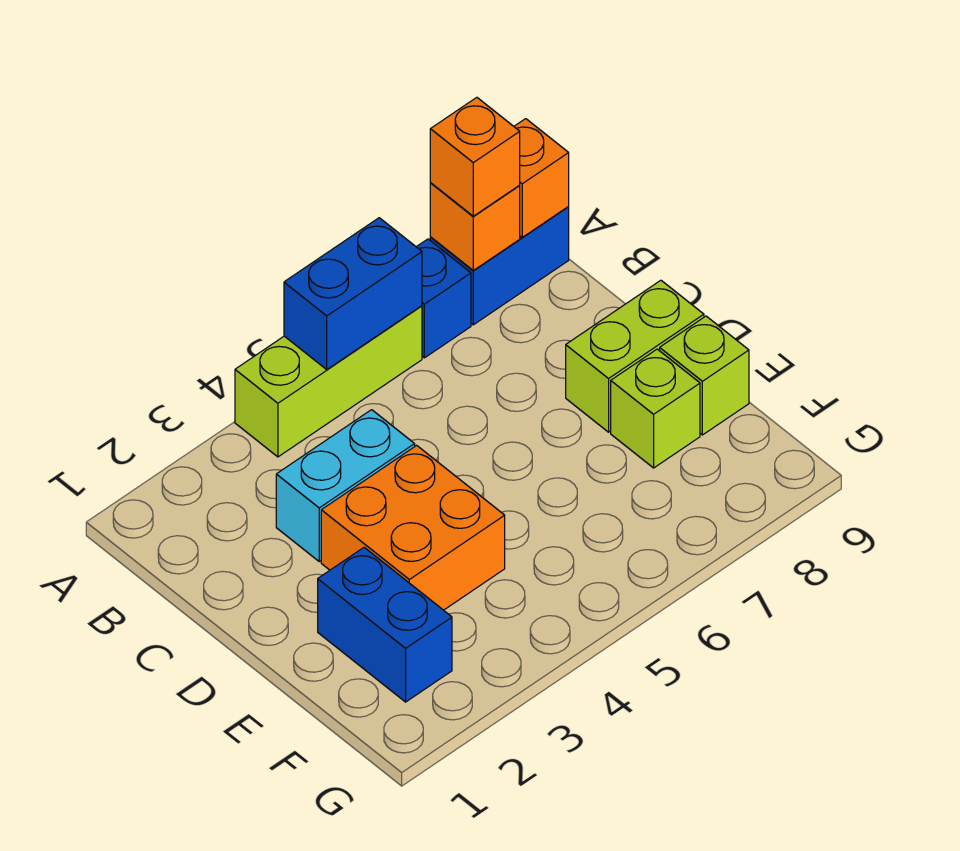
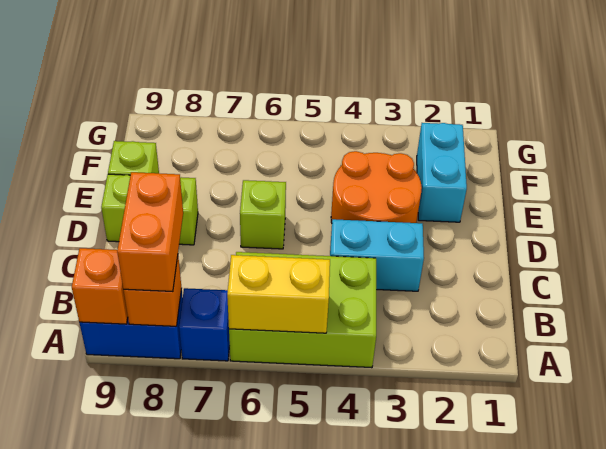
lime 1x3 brick [235,306,422,457] -> lime 2x3 brick [229,252,376,368]
blue 1x2 brick [284,218,422,369] -> yellow 1x2 brick [227,255,330,333]
orange 1x1 brick [430,98,520,216] -> orange 1x2 brick [117,172,183,291]
orange 2x2 brick [321,445,505,610] -> orange 2x2 round brick [331,151,422,223]
blue 1x2 brick [318,547,452,702] -> cyan 1x2 brick [417,123,467,222]
lime 1x1 brick [611,349,700,468] -> lime 1x1 brick moved to [240,180,286,249]

